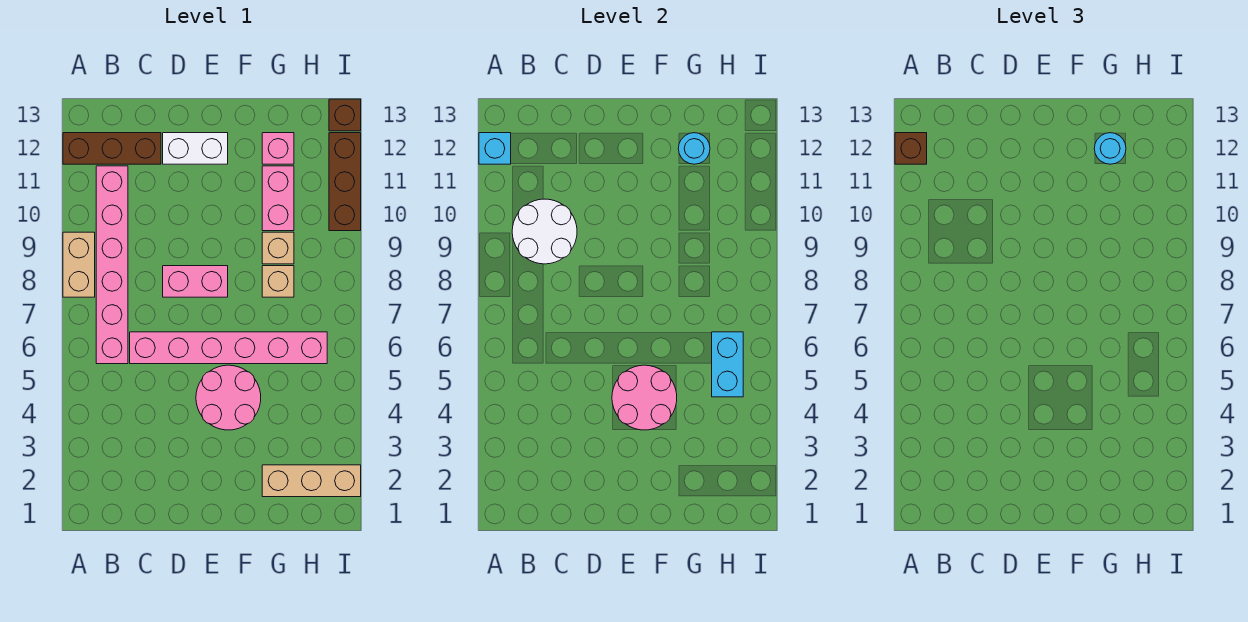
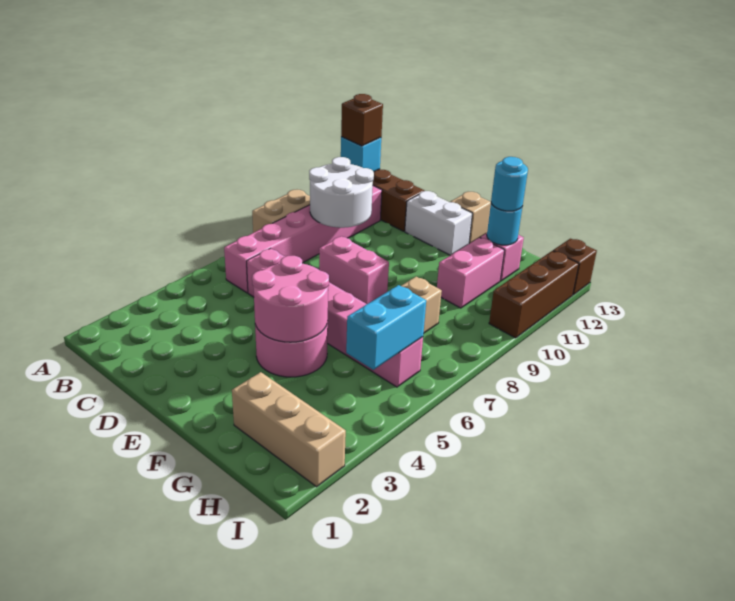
tan 1x1 brick [262,232,294,264] -> tan 1x1 brick moved to [451,192,491,243]

